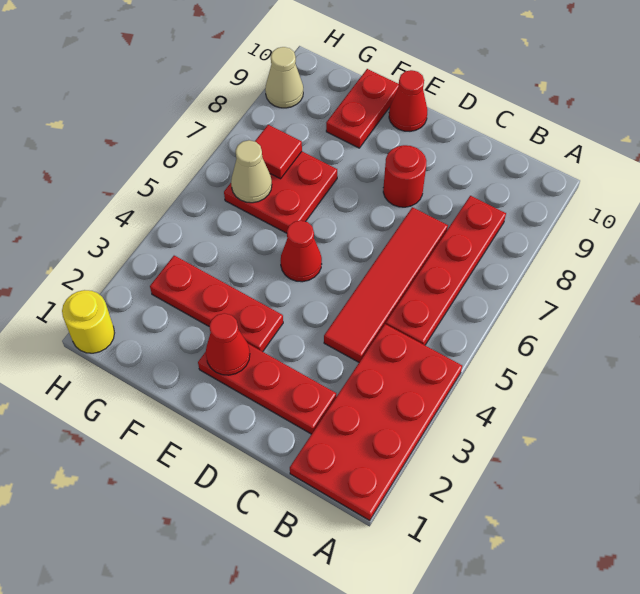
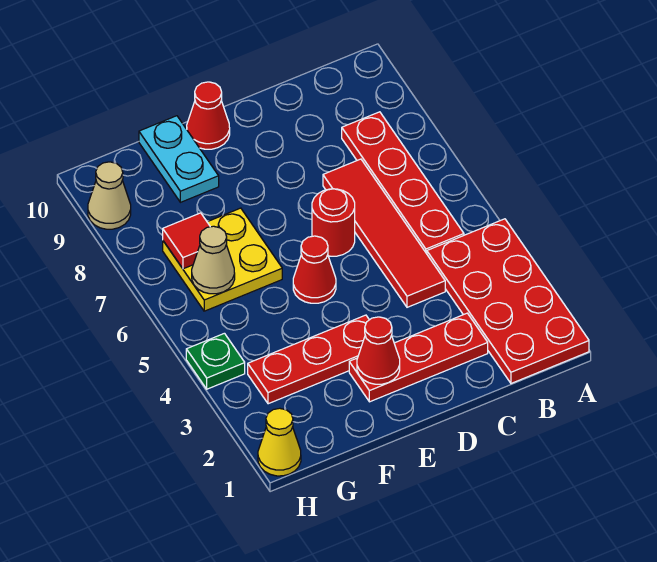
red 1x1 round brick [383,145,426,207] -> red 1x1 round brick moved to [312,189,355,256]
red 2x2 plate [224,152,337,233] -> yellow 2x2 plate [163,208,282,311]
red 1x2 plate [326,69,399,148] -> cyan 1x2 plate [139,116,219,202]
yellow 1x1 round brick [62,290,114,353] -> yellow 1x1 cone [258,408,301,476]
none -> green 1x1 plate [186,333,245,389]

